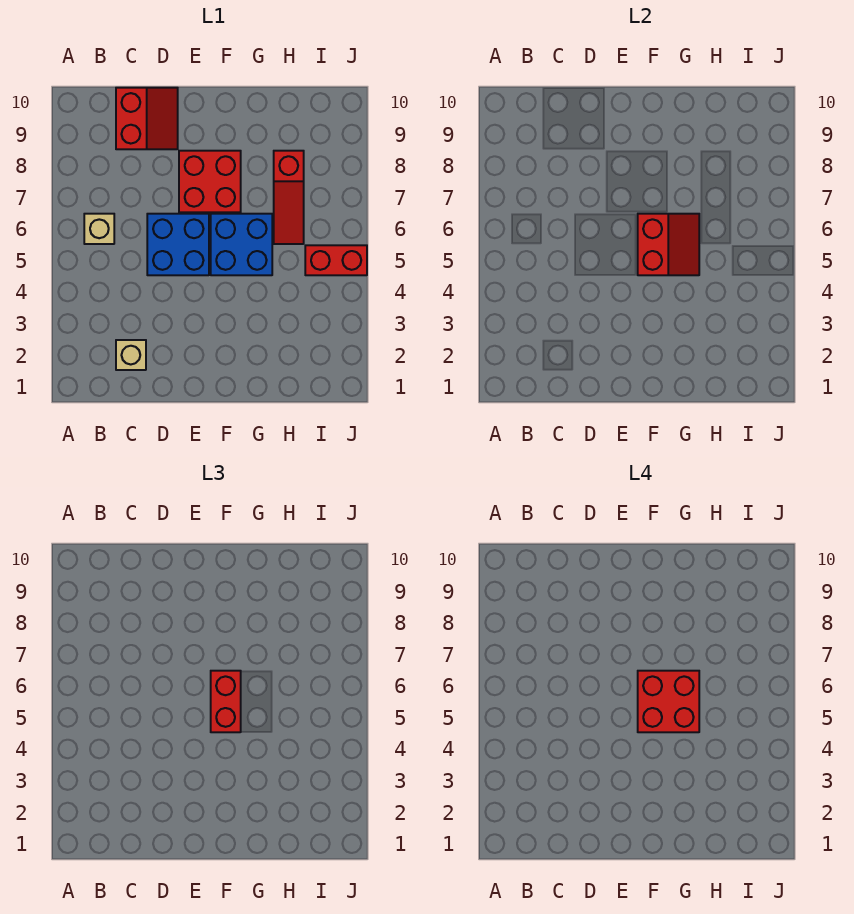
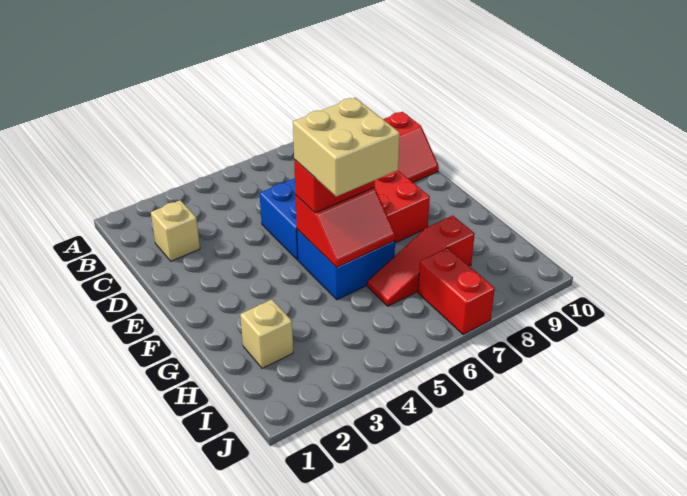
tan 1x1 brick [84,214,114,244] -> tan 1x1 brick moved to [240,300,293,368]
red 2x2 brick [638,671,699,732] -> tan 2x2 brick [293,98,400,197]
red 1x2 brick [305,245,367,275] -> red 1x2 brick moved to [418,248,495,334]

